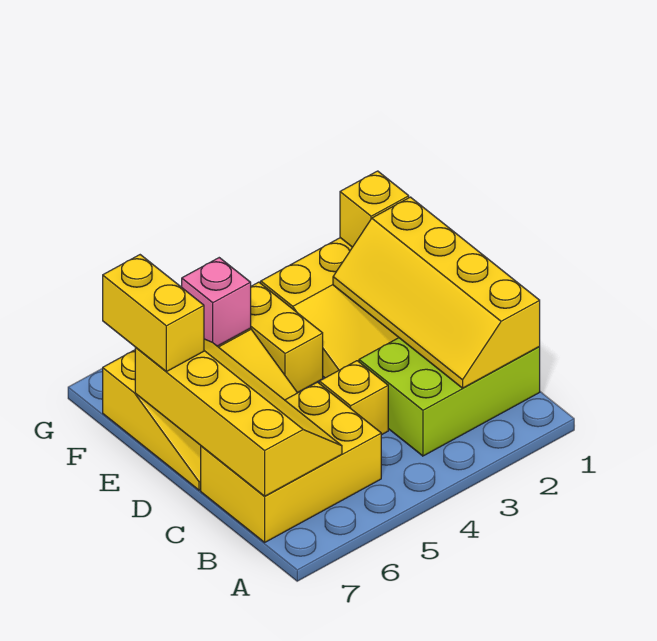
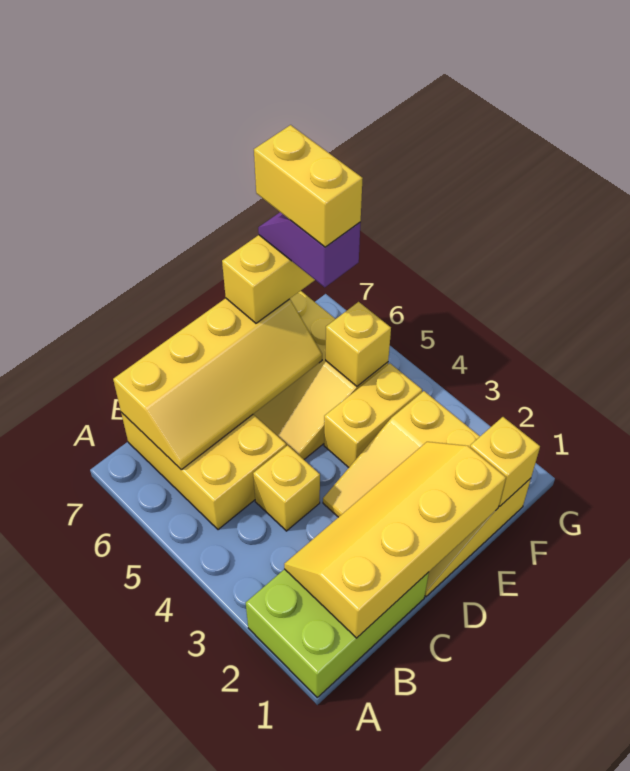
lime 2x3 brick [359,338,540,456] -> lime 2x3 brick turned to [246,569,429,697]
pink 1x1 brick [182,258,251,346] -> yellow 1x1 brick [326,302,391,386]
none -> purple 1x2 slope [258,212,361,287]
none -> yellow 1x2 brick [254,125,363,247]

